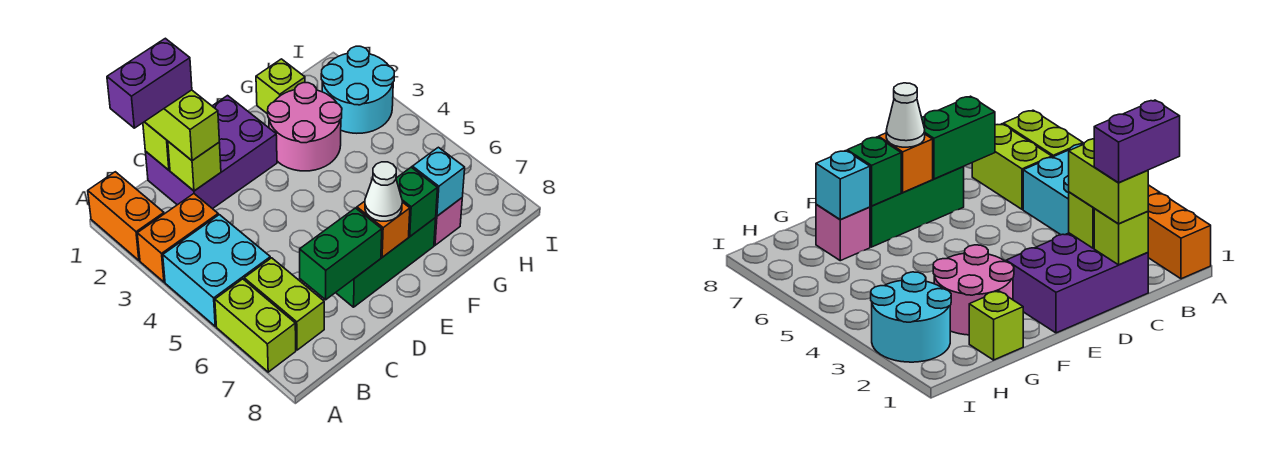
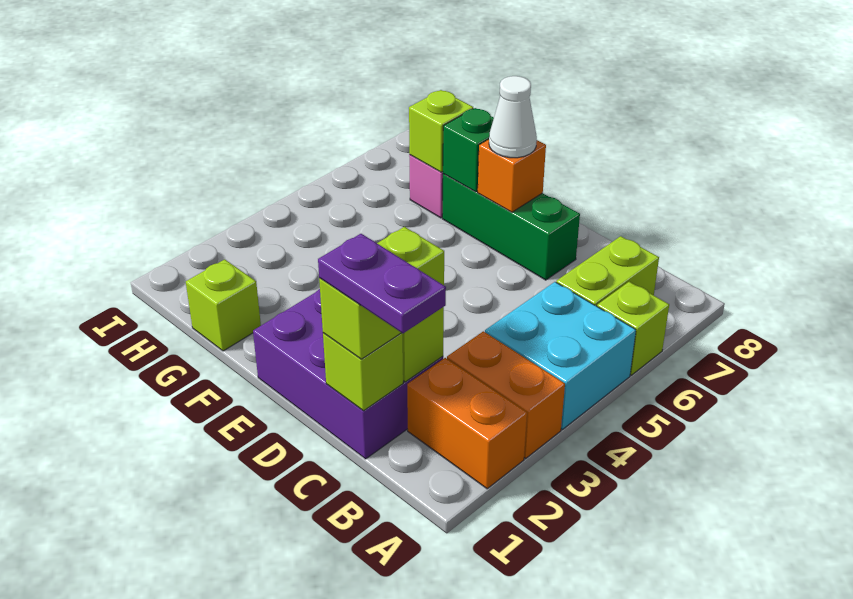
orange 1x2 brick [88,172,164,260] -> orange 1x2 brick turned to [407,358,527,489]
lime 1x2 brick [215,279,296,372] -> lime 1x1 brick [597,282,669,375]
purple 1x2 brick [107,38,192,128] -> purple 1x2 plate [318,234,446,333]
green 1x2 brick [300,208,382,300] -> none
pink 2x2 round brick [268,83,342,171] -> none
cyan 1x1 brick [412,147,465,216] -> lime 1x1 brick [409,90,473,172]
cyan 2x2 round brick [321,46,394,133] -> none

